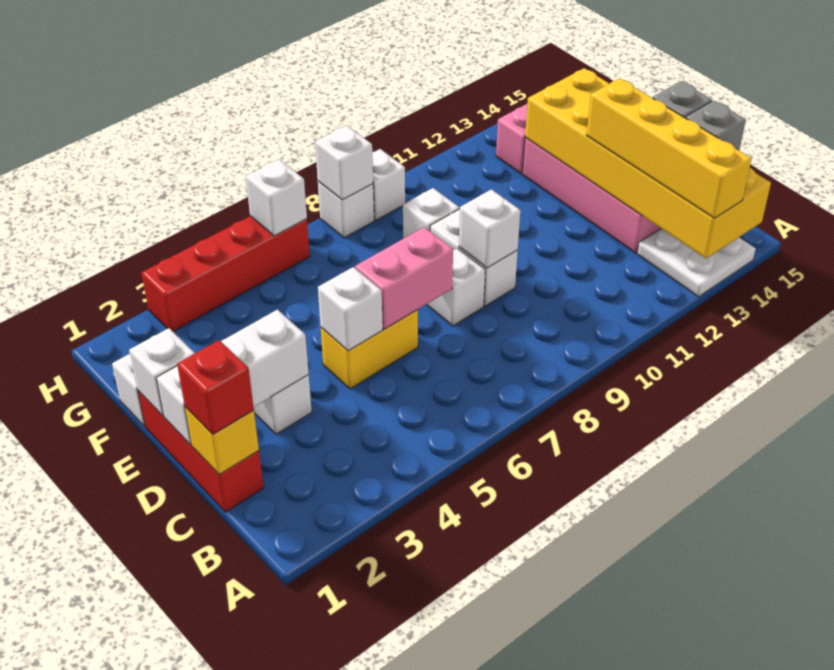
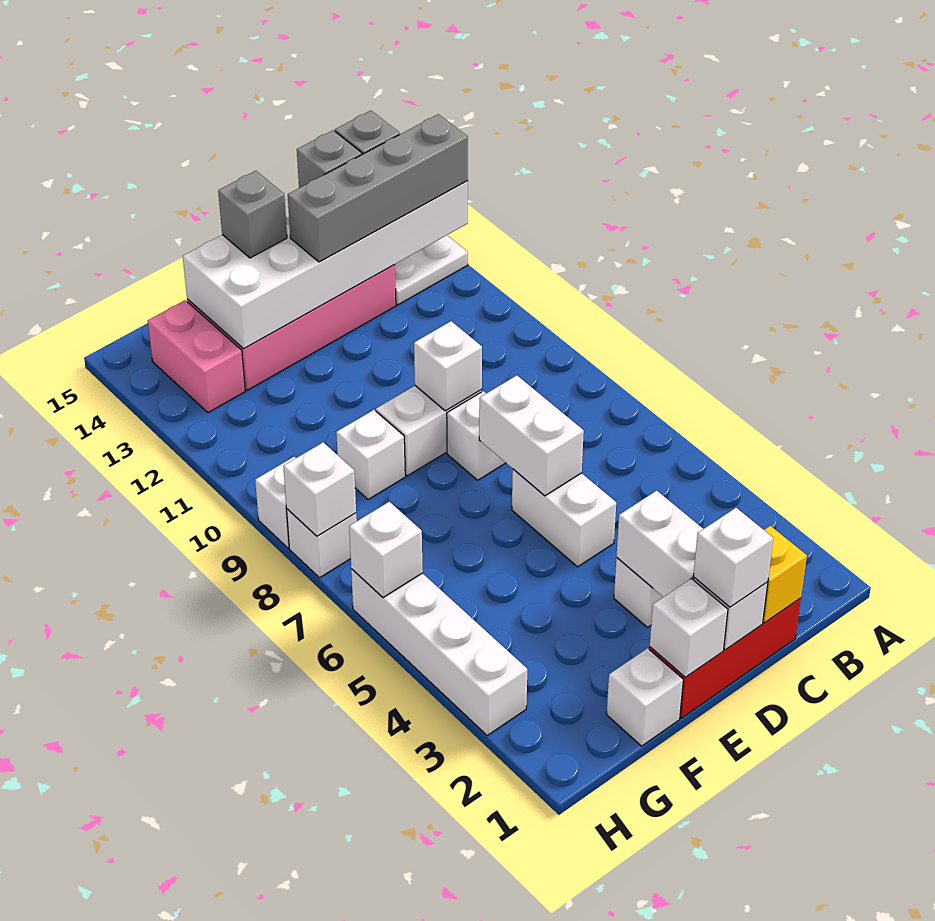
yellow 2x6 brick [525,68,771,258] -> white 2x6 brick [183,181,468,349]
yellow 1x4 brick [587,78,751,218] -> grey 1x4 brick [288,114,468,262]
red 1x1 brick [177,340,254,434] -> none
yellow 1x2 brick [321,310,418,389] -> white 1x2 brick [512,469,616,567]
white 1x1 brick [318,267,383,351] -> white 1x1 brick moved to [693,508,773,607]
pink 1x2 brick [355,227,453,329] -> white 1x2 brick [479,375,584,496]
none -> grey 1x1 brick [218,171,287,258]
red 1x4 brick [141,216,310,331] -> white 1x4 brick [351,569,527,736]

